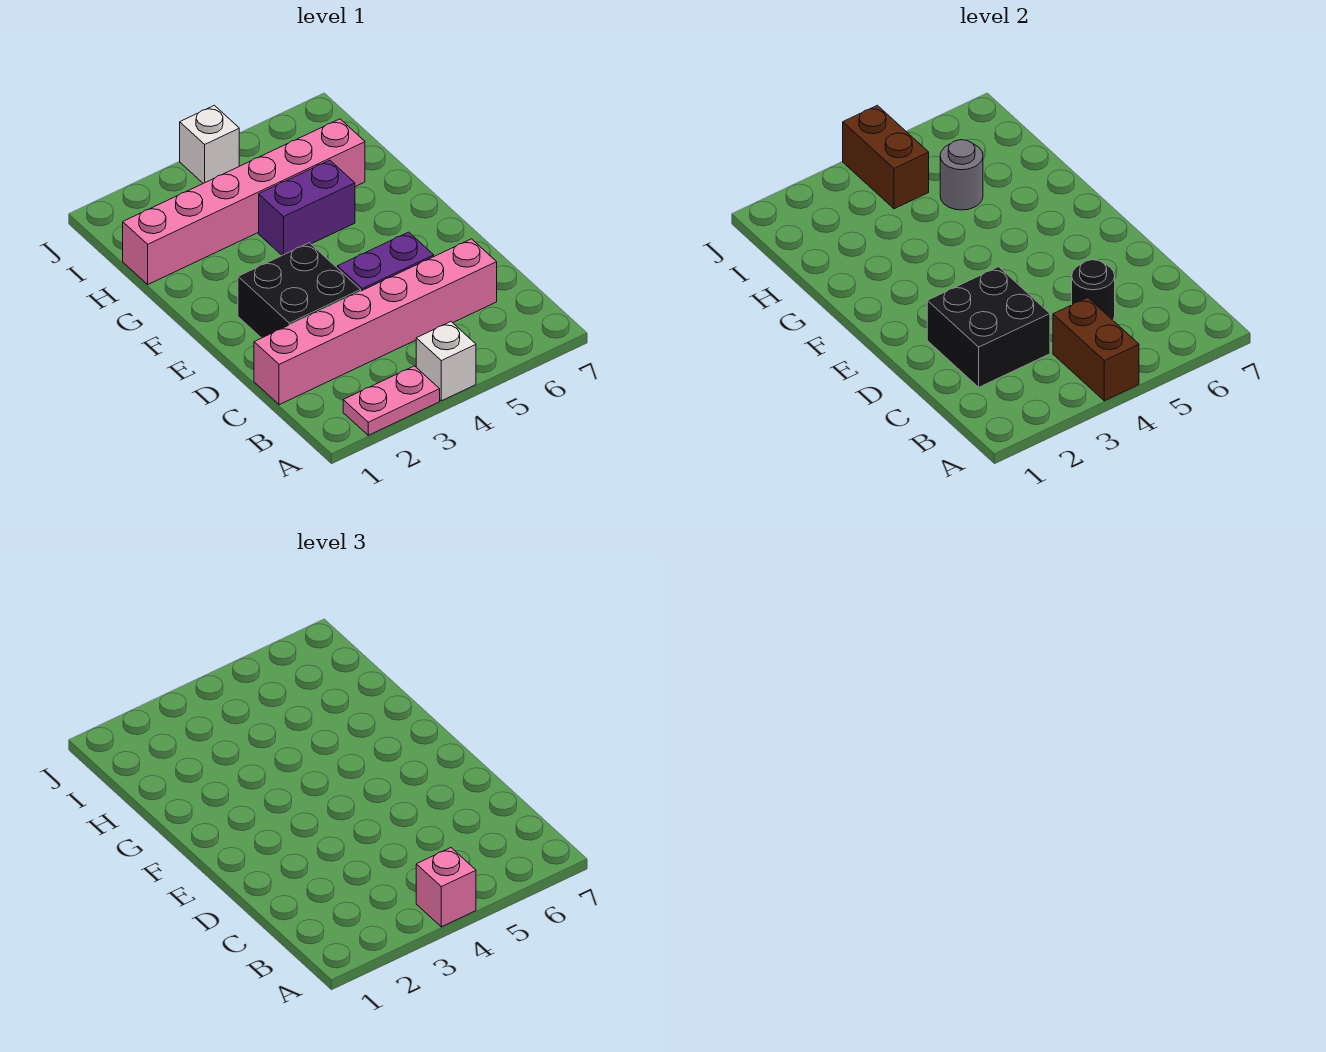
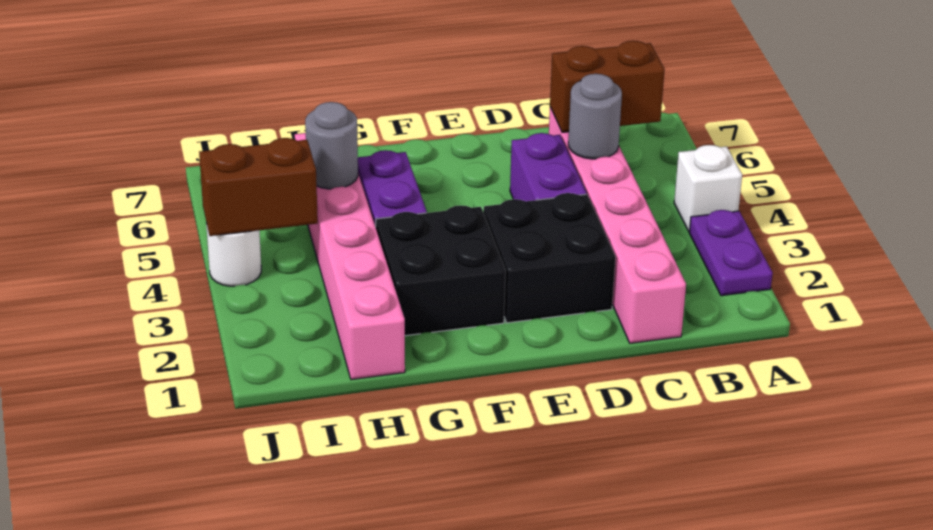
pink 1x2 plate [343,366,440,435] -> purple 1x2 plate [689,210,773,296]
brown 1x2 brick [1053,298,1139,401] -> brown 1x2 brick moved to [550,41,665,132]
pink 1x1 brick [416,848,476,927] -> none
black 2x2 brick [927,267,1050,387] -> black 2x2 brick moved to [376,205,506,336]
black 1x1 round brick [1072,260,1115,320] -> grey 1x1 round brick [568,74,622,159]
white 1x1 brick [180,105,239,183] -> white 1x1 round brick [206,223,261,286]

